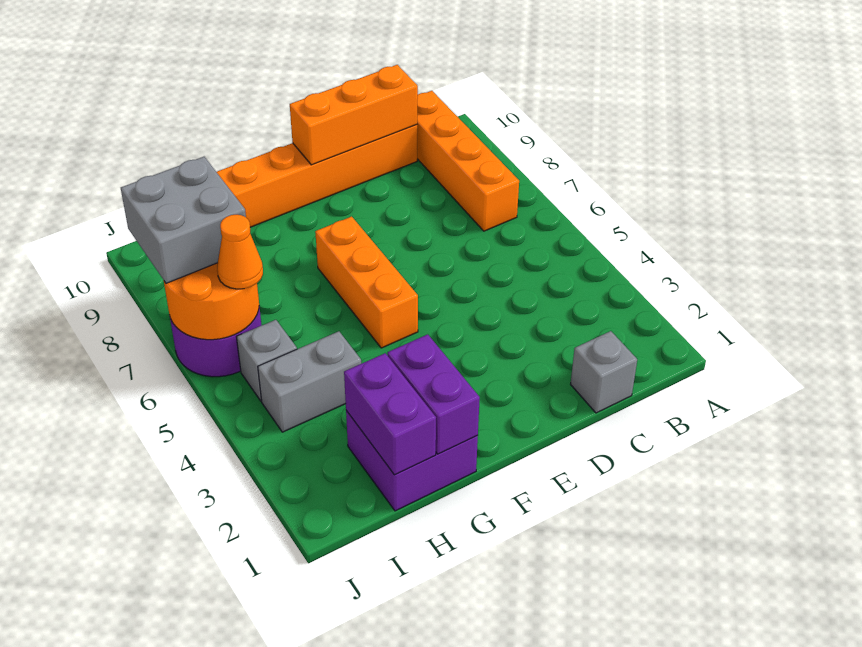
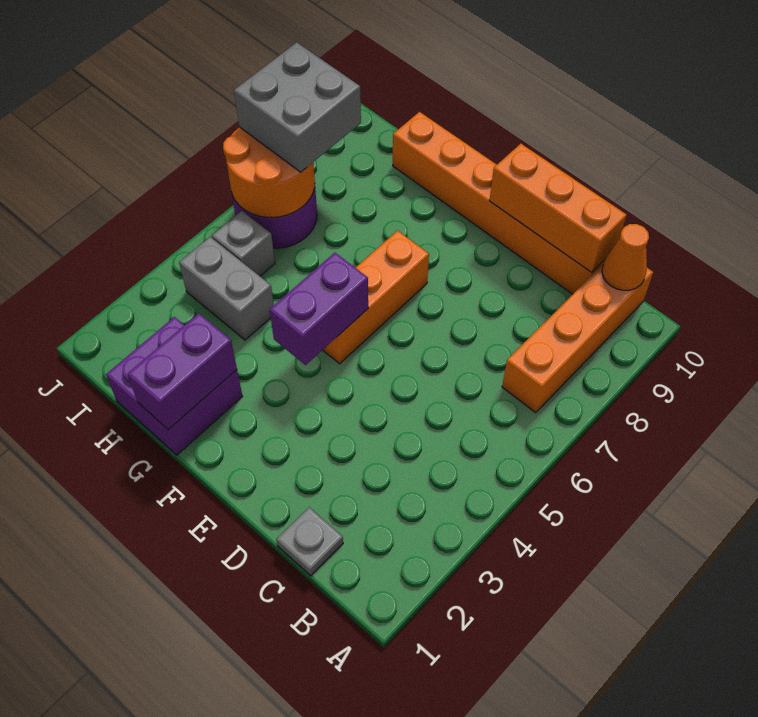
grey 1x1 brick [571,331,637,413] -> grey 1x1 plate [276,507,343,576]
purple 1x2 brick [344,353,436,475] -> purple 1x2 brick moved to [270,253,368,365]
orange 1x1 cone [217,215,263,289] -> orange 1x1 cone moved to [602,224,649,290]

